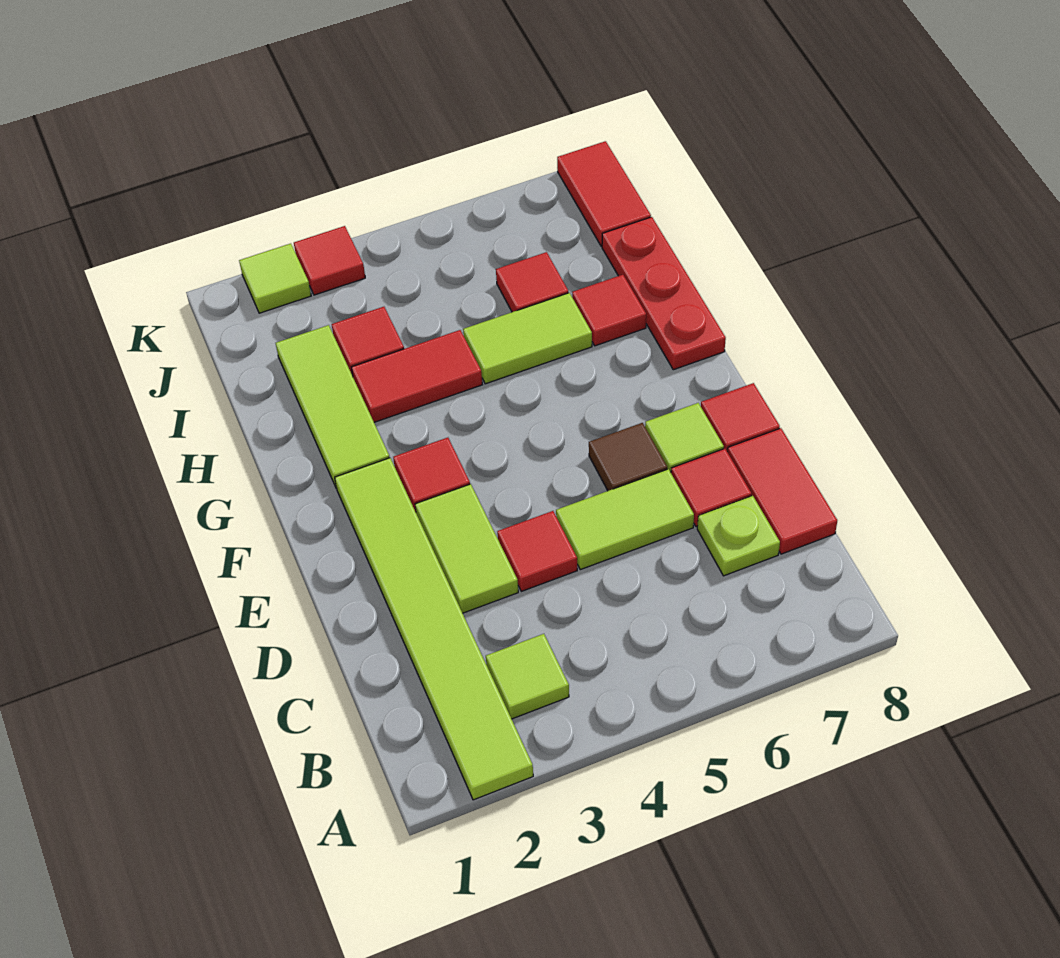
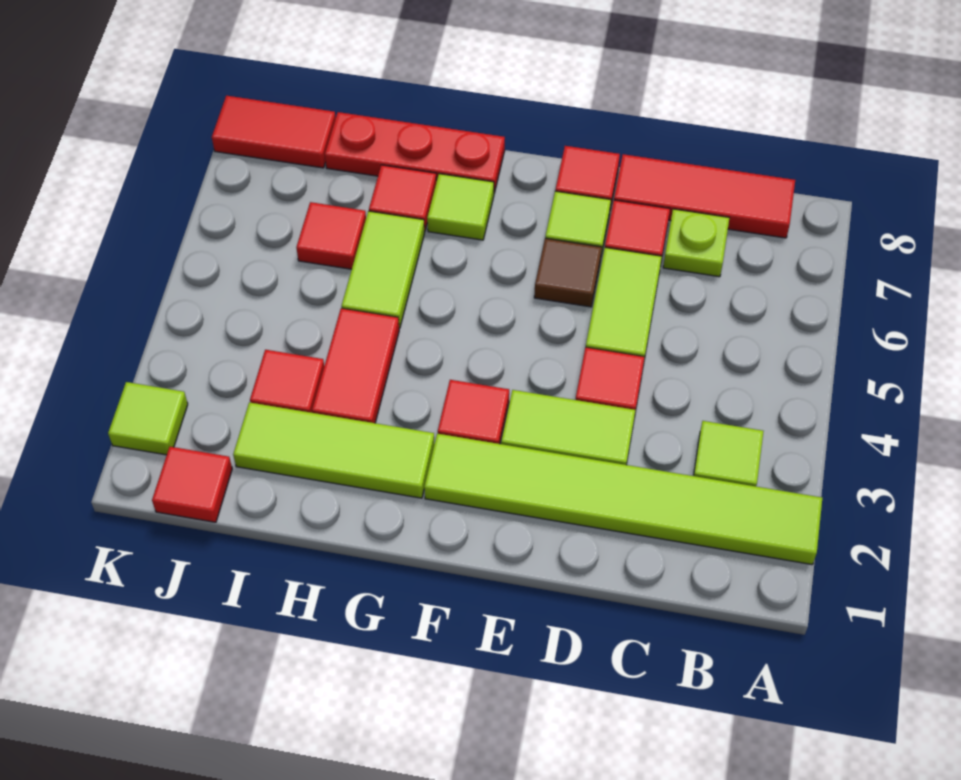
red 1x2 tile [728,428,837,554] -> red 1x3 tile [614,154,795,238]
none -> lime 1x1 tile [427,174,494,240]
red 1x1 tile [294,226,365,295] -> red 1x1 tile moved to [152,447,232,522]

